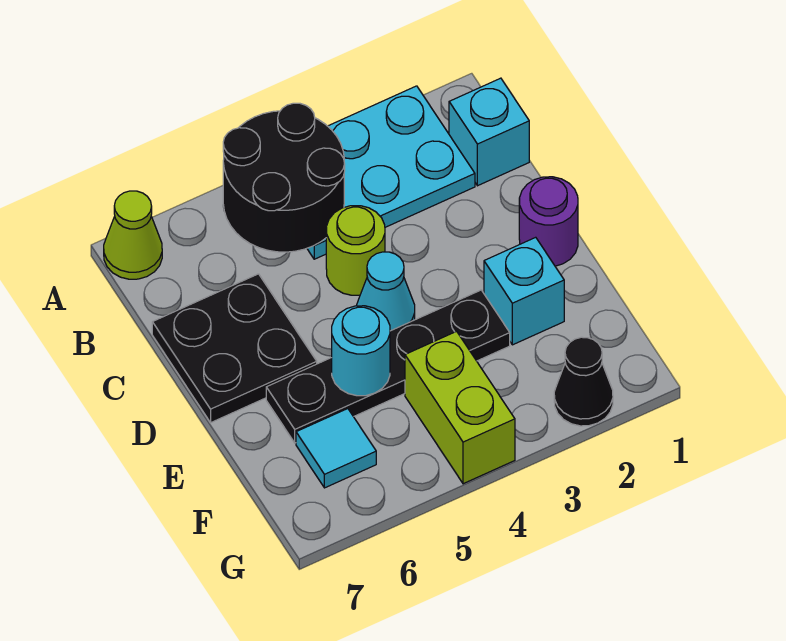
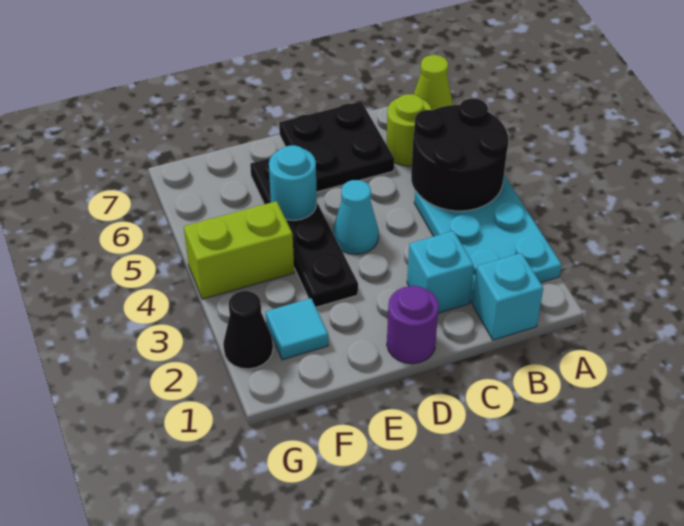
lime 1x1 round brick [326,206,385,295] -> lime 1x1 round brick moved to [386,94,432,166]
cyan 1x1 brick [484,237,564,345] -> cyan 1x1 brick moved to [407,231,474,313]
cyan 1x1 tile [296,409,376,488] -> cyan 1x1 tile moved to [266,298,328,360]

